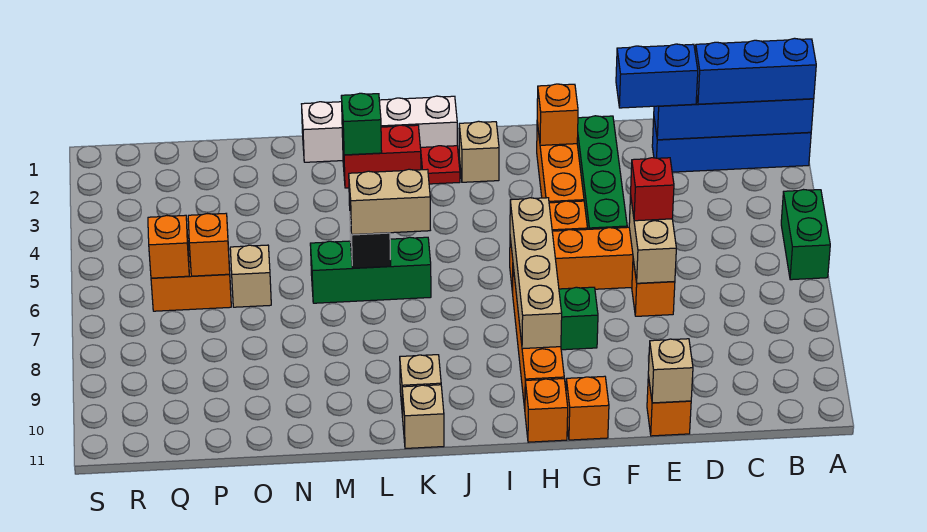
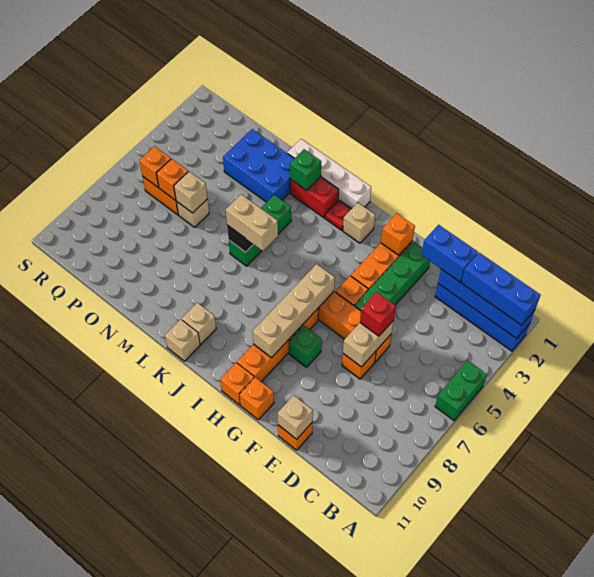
green 1x3 brick [310,237,431,303] -> green 1x3 brick turned to [229,195,291,266]
none -> blue 2x3 brick [223,129,295,202]
none -> tan 1x1 brick [174,172,208,213]

